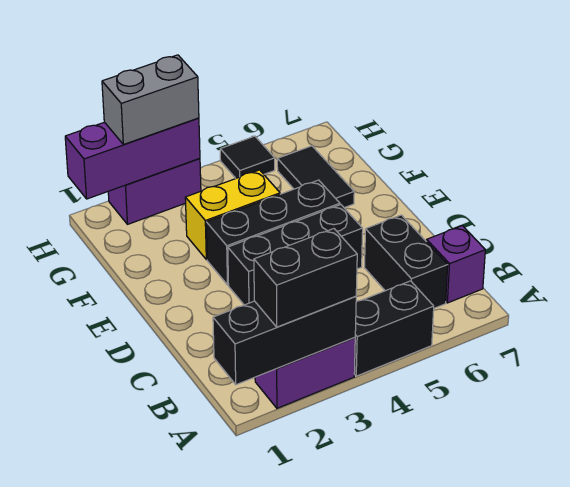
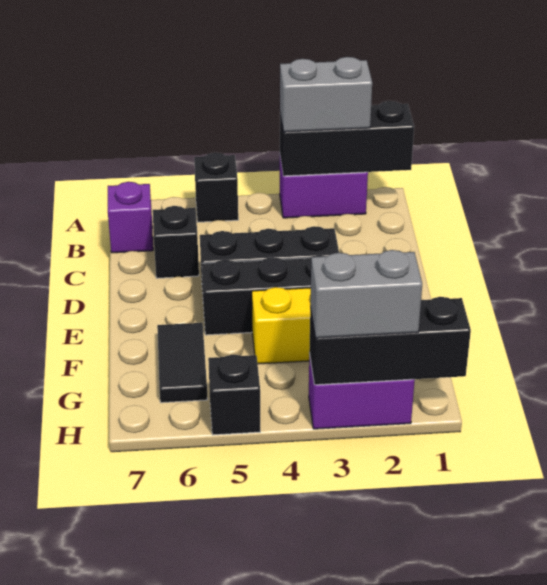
black 1x2 brick [254,229,357,327] -> grey 1x2 brick [280,57,372,132]
black 1x2 brick [354,281,434,376] -> black 1x1 brick [194,153,238,222]
black 1x2 brick [364,215,448,308] -> black 1x1 brick [153,206,199,278]
purple 1x3 brick [65,118,200,199] -> black 1x3 brick [309,297,471,385]
black 1x1 tile [220,136,275,178] -> black 1x1 brick [208,355,260,435]

